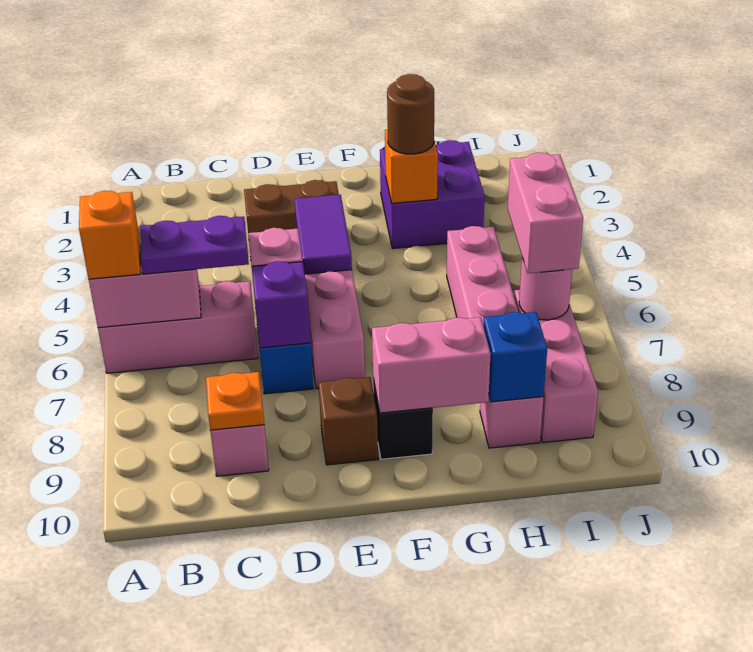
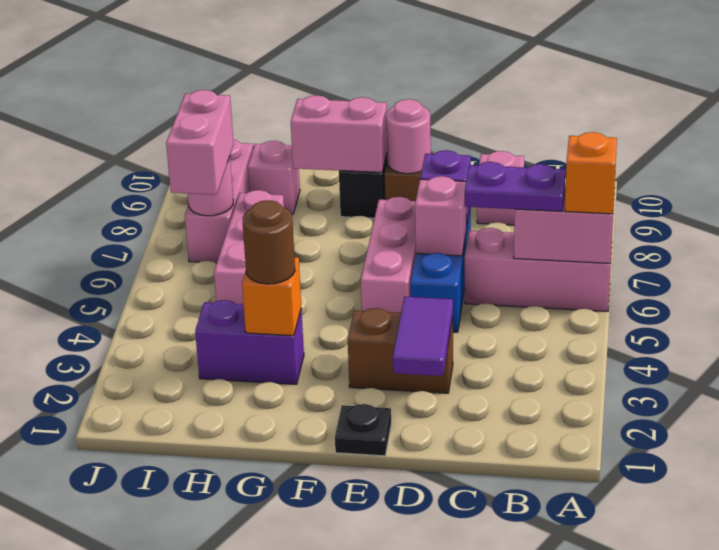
orange 1x1 plate [206,372,264,430] -> none
none -> black 1x1 plate [335,404,391,456]
purple 1x2 tile [294,195,352,274] -> purple 1x2 tile moved to [393,297,453,376]
none -> pink 1x1 round brick [386,99,431,174]
purple 2x2 brick [380,140,485,249] -> purple 1x2 brick [195,300,304,384]
blue 1x1 brick [483,312,547,402] -> none

